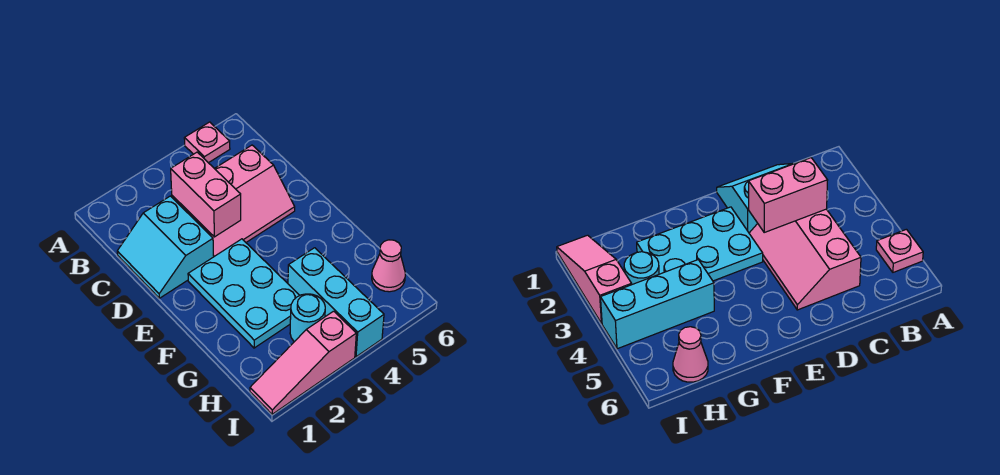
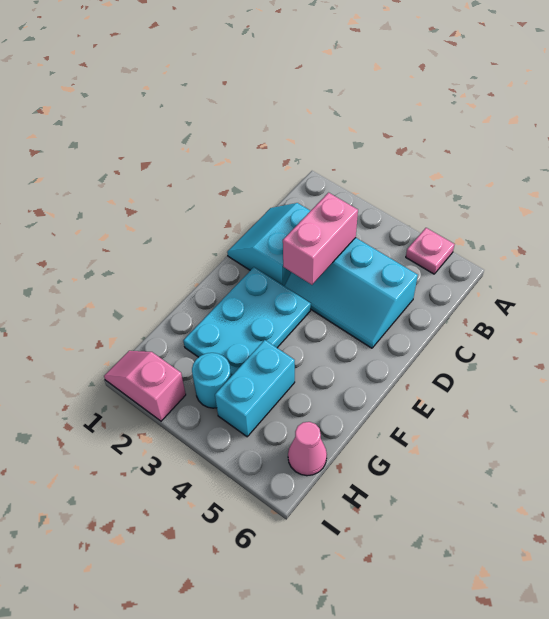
pink 2x3 slope [172,145,295,256] -> cyan 2x3 slope [284,238,418,348]
cyan 1x3 brick [288,248,384,357] -> cyan 1x2 brick [215,340,295,437]
pink 1x3 slope [250,311,356,414] -> pink 1x2 slope [104,351,186,421]

